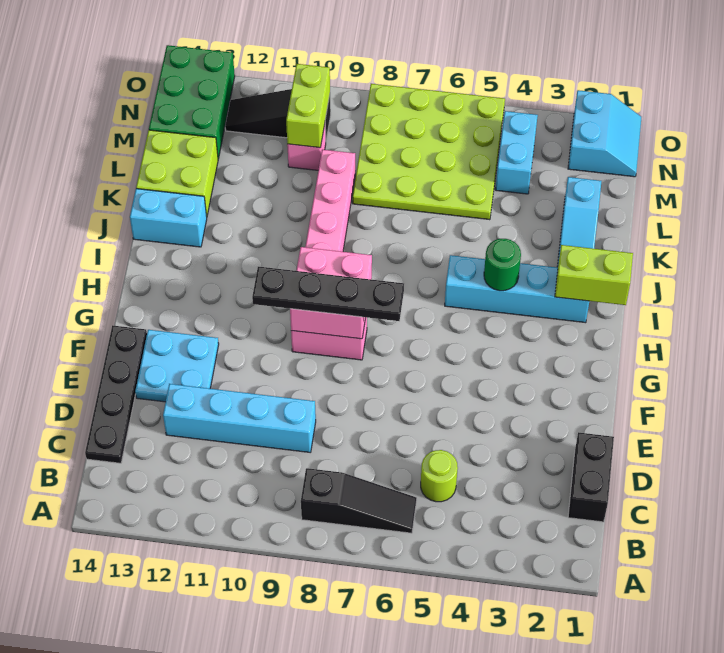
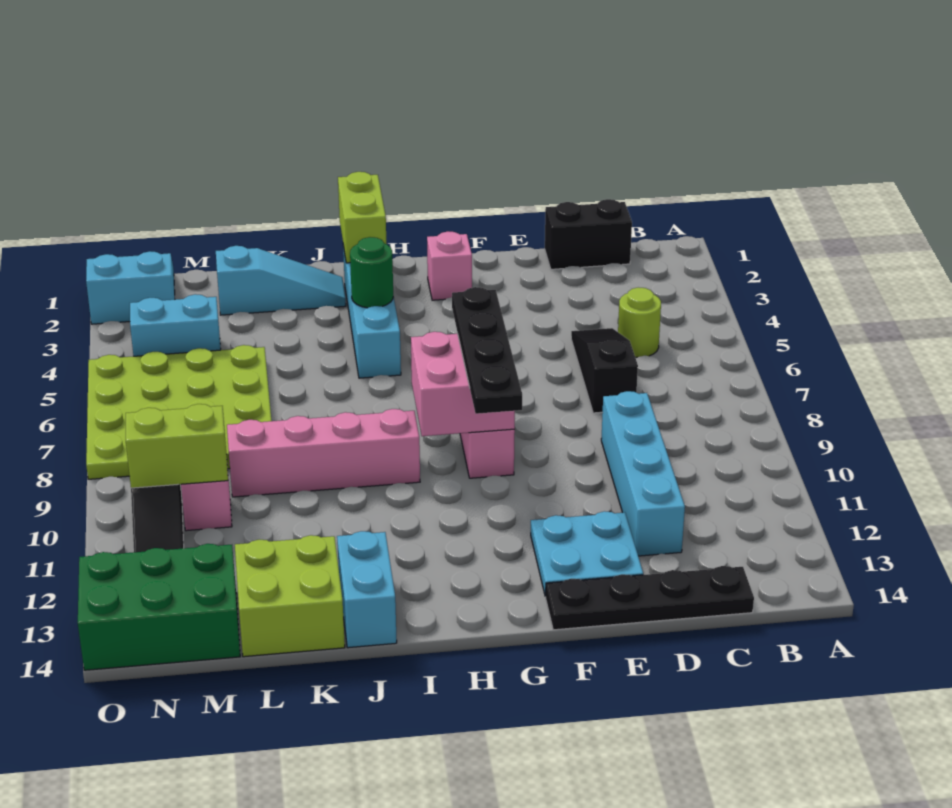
black 1x3 slope [301,468,417,533] -> black 1x3 slope moved to [571,328,638,413]
none -> pink 1x1 brick [427,231,472,300]

